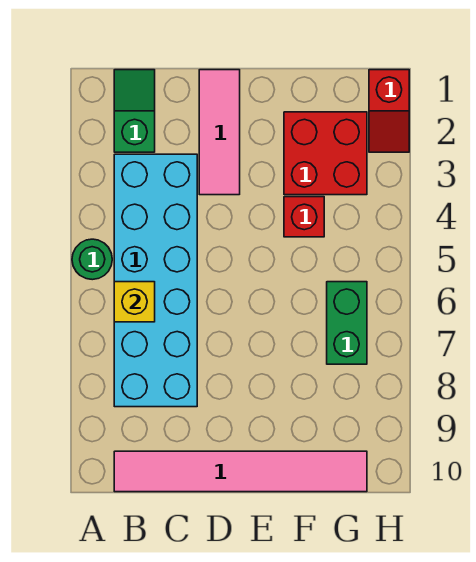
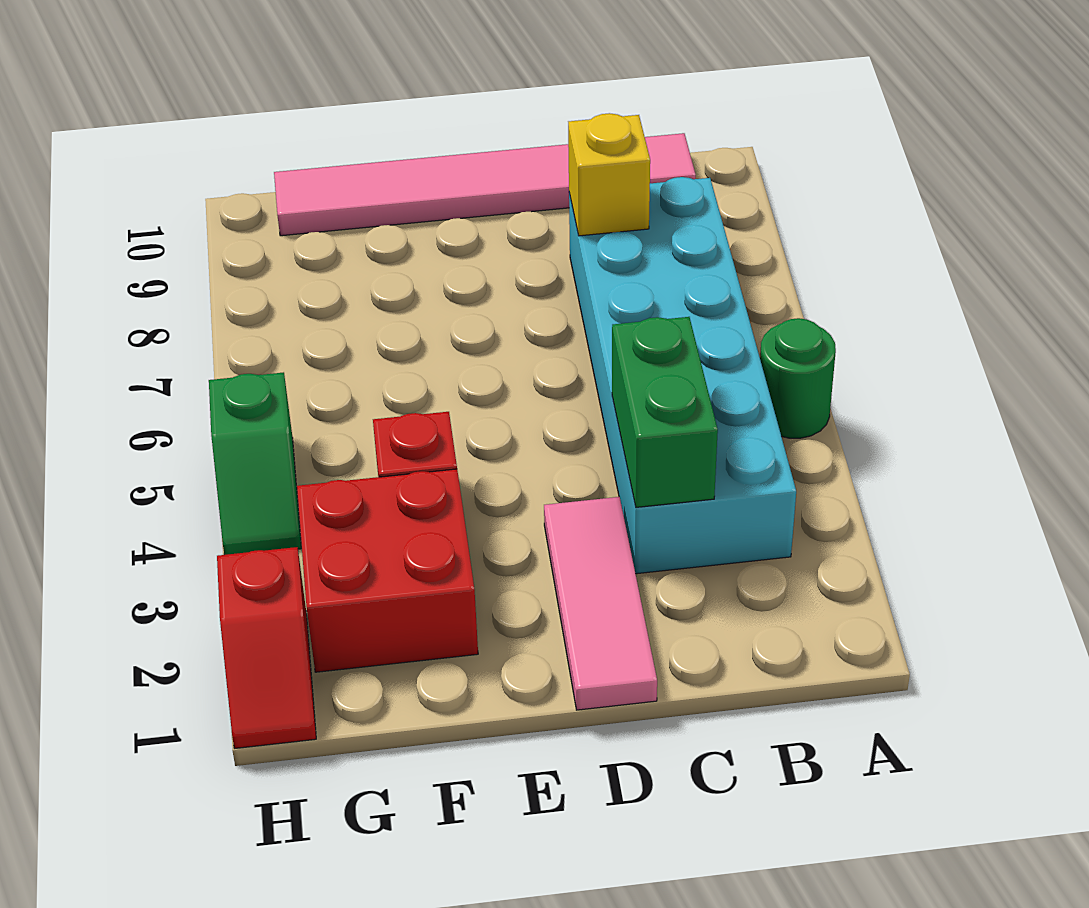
green 1x2 slope [114,70,155,152] -> green 1x2 slope moved to [209,372,301,555]
yellow 1x1 brick [114,282,155,322] -> yellow 1x1 brick moved to [568,113,650,236]
green 1x2 brick [327,282,367,364] -> green 1x2 brick moved to [612,317,718,507]
red 1x2 slope [369,70,409,152] -> red 1x2 slope turned to [217,547,316,748]

